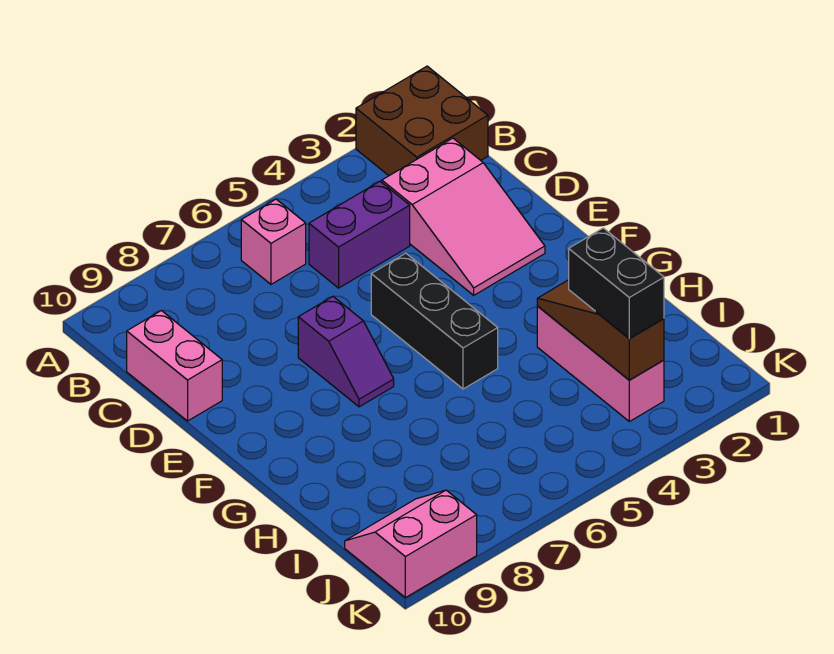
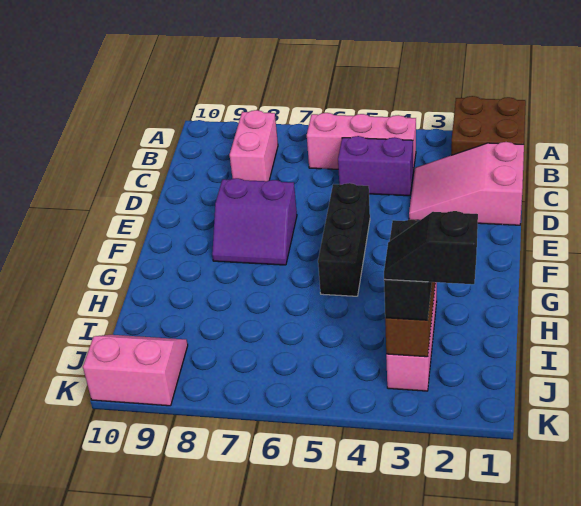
pink 1x1 brick [241,199,306,284] -> pink 1x3 brick [307,113,416,171]
pink 2x3 slope [382,138,545,295] -> pink 2x3 slope turned to [409,142,524,225]
pink 1x2 brick [127,310,222,421] -> pink 1x2 brick moved to [230,110,278,181]
purple 1x2 slope [298,296,394,407] -> purple 2x2 slope [212,178,297,265]
none -> black 1x2 slope [384,211,478,284]

